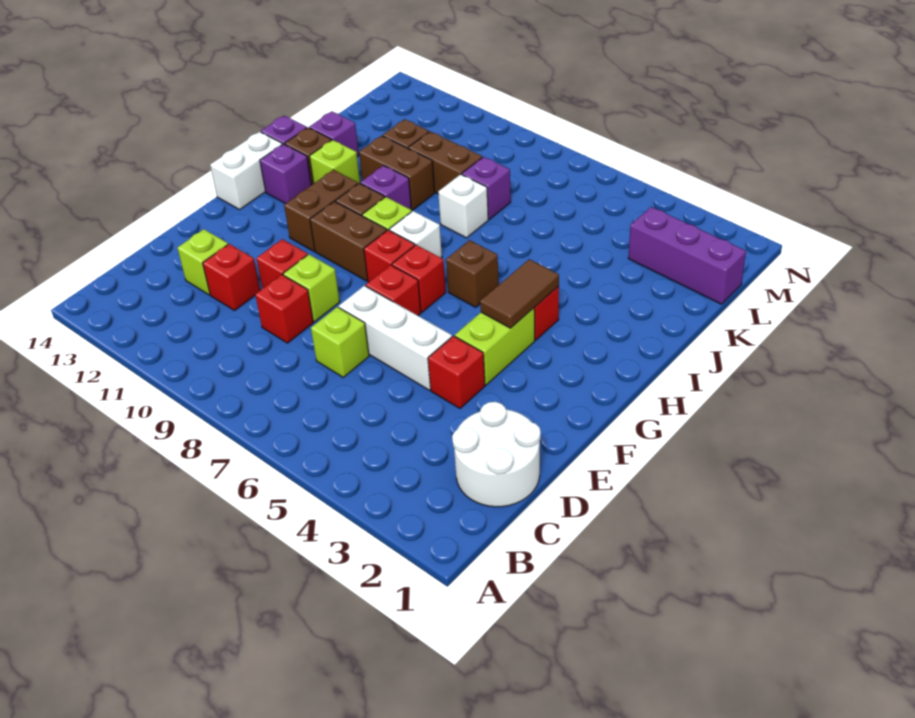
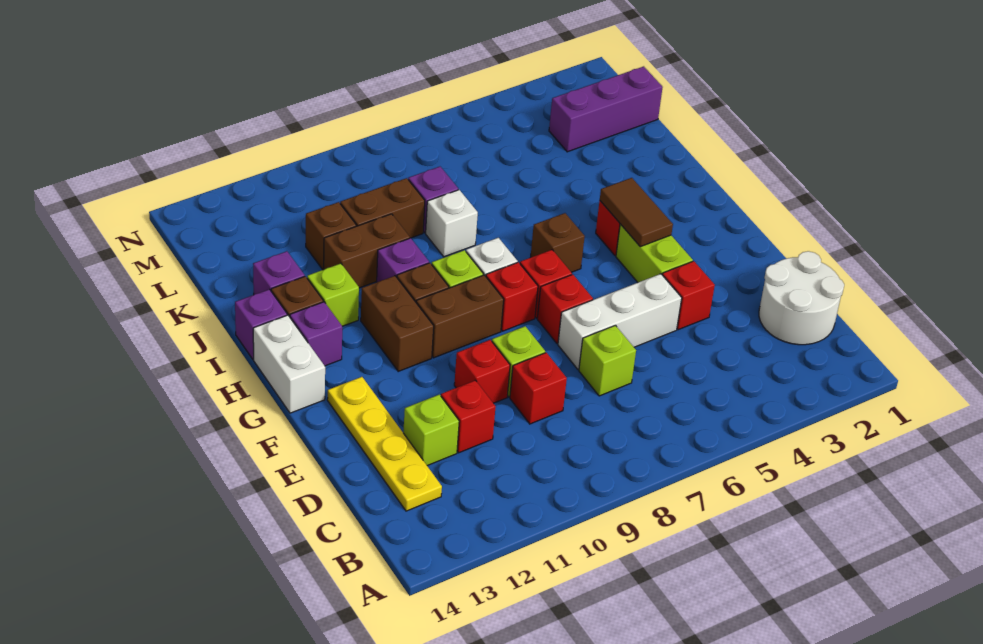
none -> yellow 1x4 plate [327,377,442,511]

